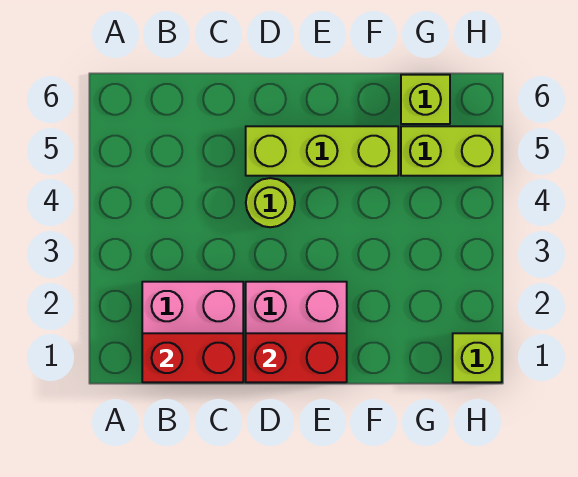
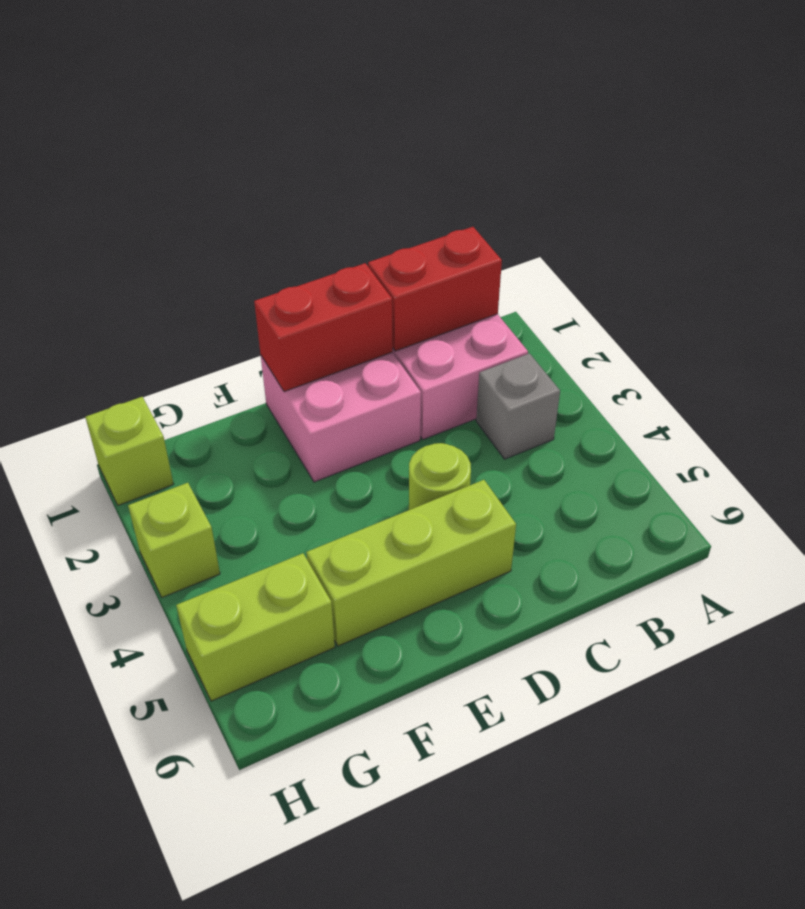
none -> grey 1x1 brick [476,353,560,459]
lime 1x1 brick [401,75,450,124] -> lime 1x1 brick moved to [128,483,220,597]

